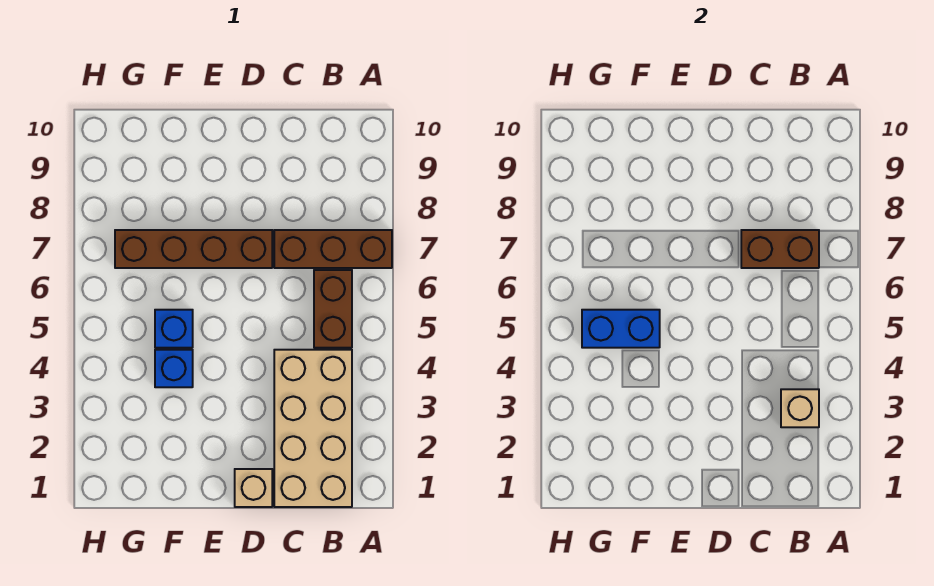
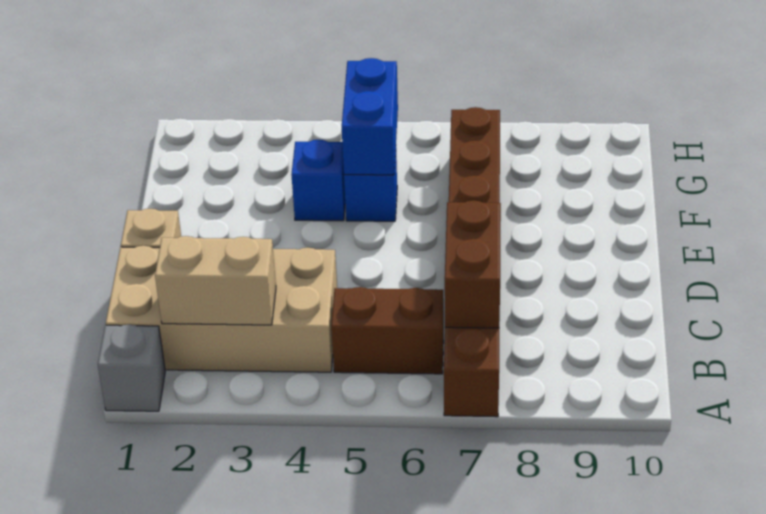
none -> grey 1x1 brick [98,324,165,411]
tan 1x1 brick [781,389,819,427] -> tan 1x2 brick [155,236,276,325]

